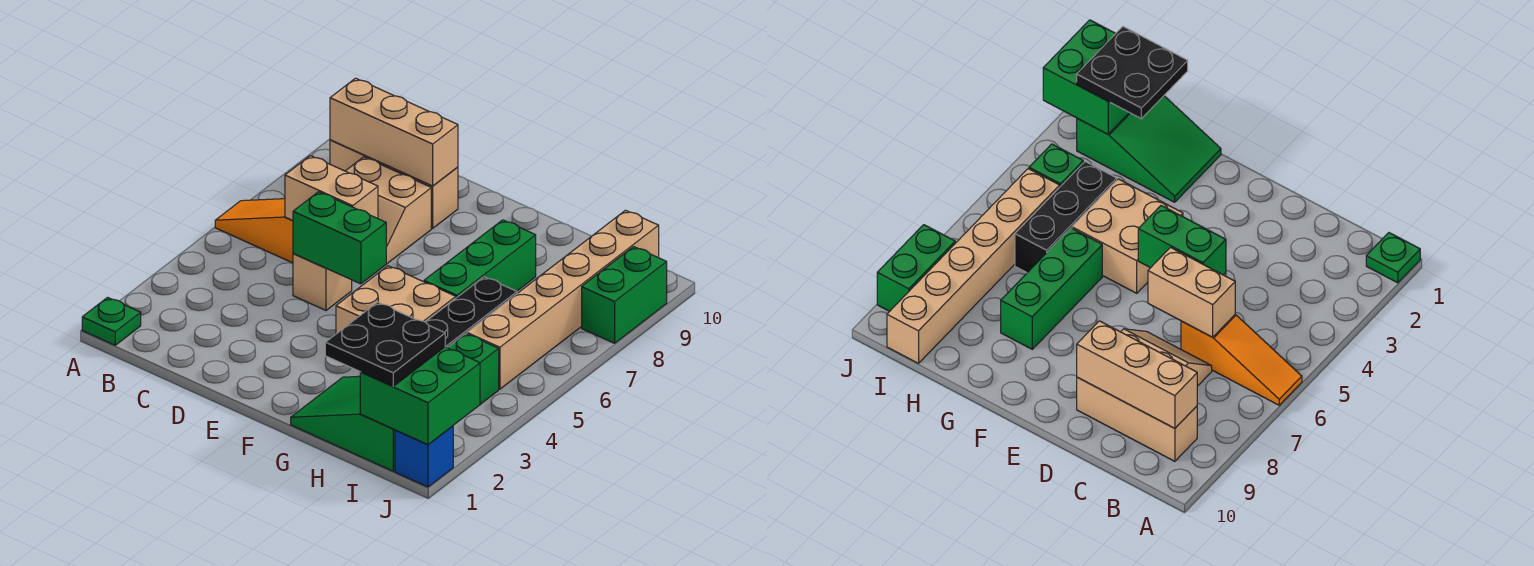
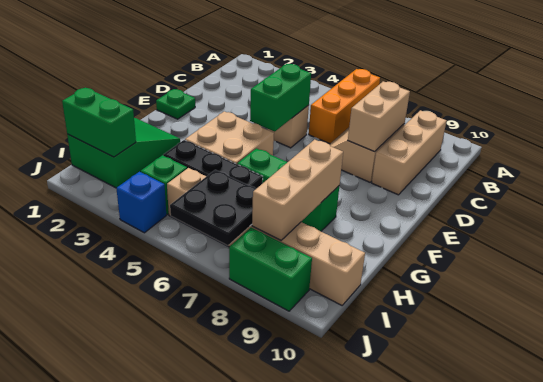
green 1x1 plate [82,297,141,345] -> green 1x1 plate moved to [156,89,195,119]
orange 1x3 slope [215,199,293,263] -> orange 1x3 brick [309,69,380,144]
tan 1x3 brick [330,78,458,186] -> tan 1x3 brick moved to [252,140,343,240]
tan 1x2 brick [285,156,378,220] -> tan 1x2 brick moved to [348,81,410,152]
black 2x2 plate [325,302,445,386] -> black 2x2 plate moved to [170,170,256,245]
green 2x2 brick [360,347,480,445] -> green 1x2 brick [62,88,136,157]
blue 1x1 brick [395,426,453,487] -> blue 1x1 brick moved to [116,172,166,233]

